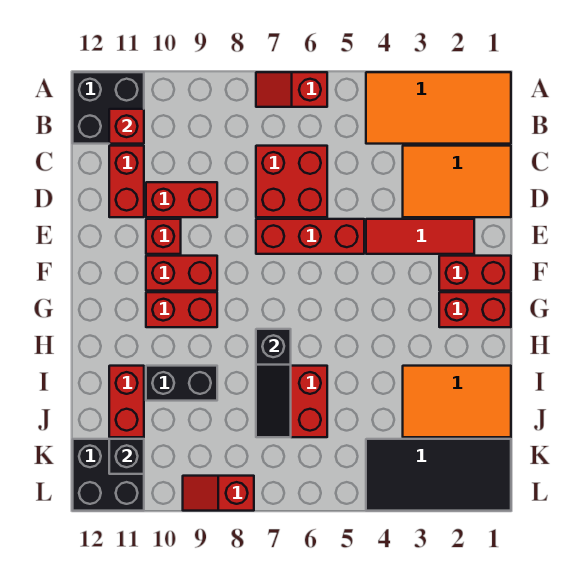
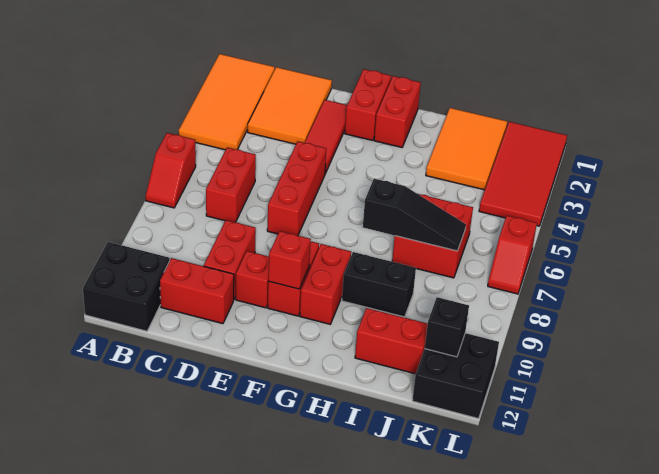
red 1x1 brick [109,109,144,144] -> red 1x1 brick moved to [268,231,311,289]
red 2x2 brick [256,146,327,217] -> red 1x2 brick [206,148,256,222]
black 1x2 brick [146,366,217,401] -> black 1x2 brick turned to [342,252,416,317]
black 2x4 tile [366,439,511,511] -> red 2x4 tile [479,122,567,226]
red 1x2 slope [183,476,254,511] -> red 1x2 slope moved to [488,216,537,294]

